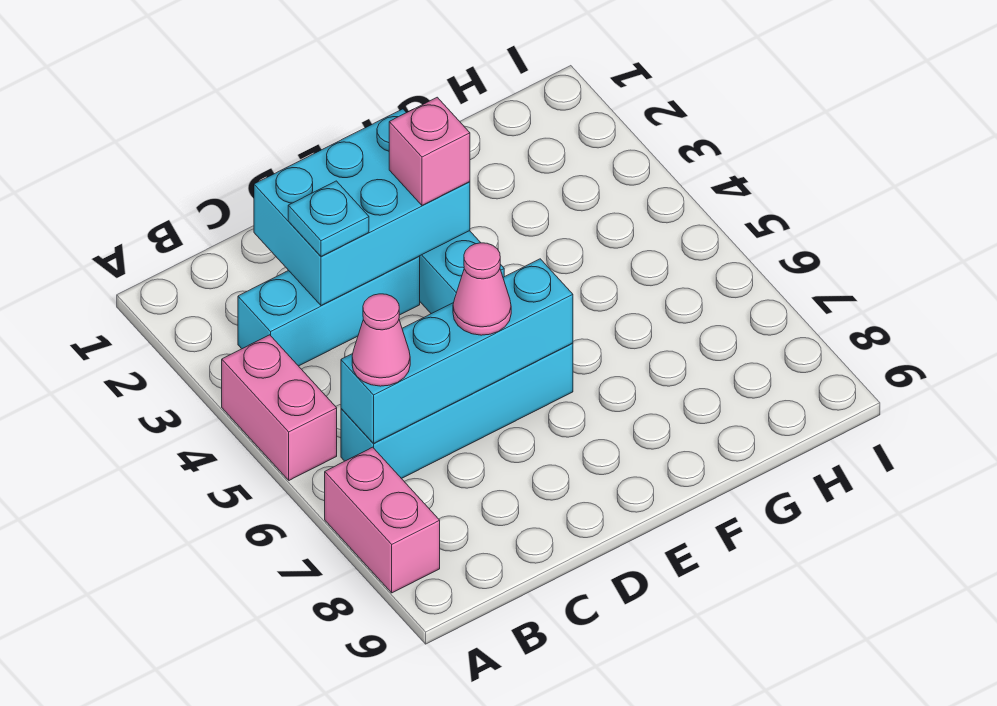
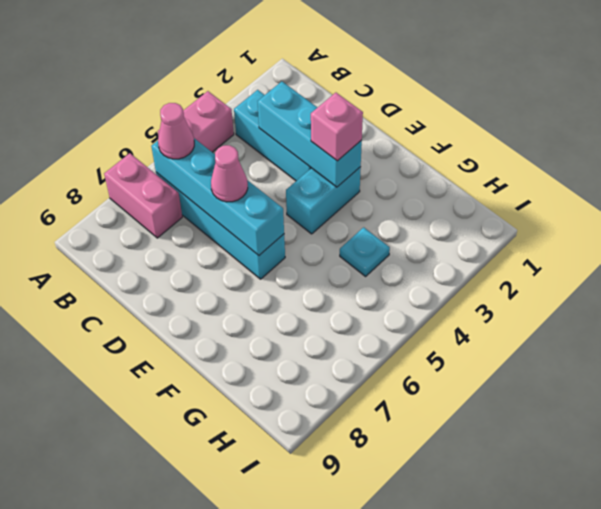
pink 1x2 brick [325,447,440,593] -> pink 1x2 brick turned to [104,153,182,238]
cyan 2x3 brick [254,109,470,306] -> cyan 1x3 brick [258,82,362,187]
cyan 1x1 plate [288,181,369,256] -> cyan 1x1 plate moved to [340,227,390,276]

